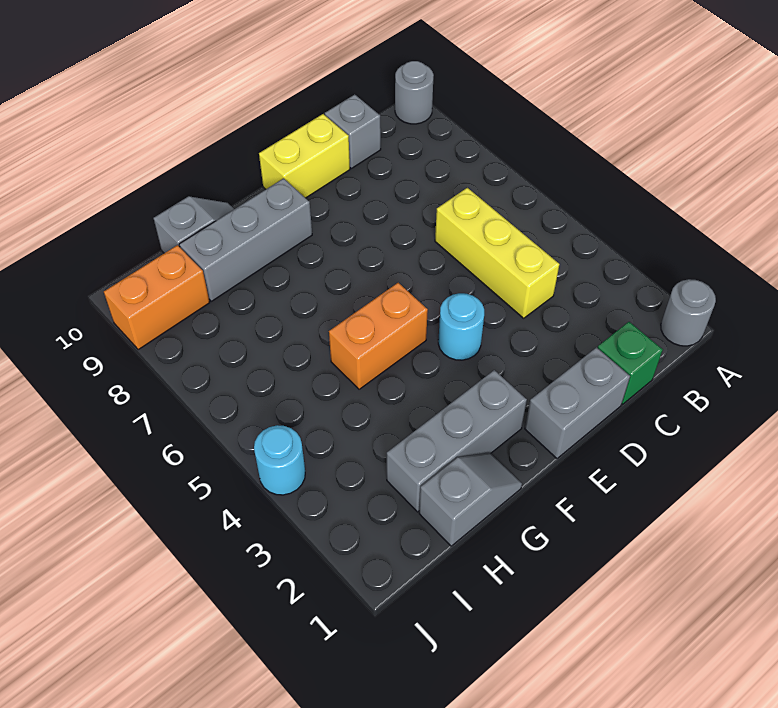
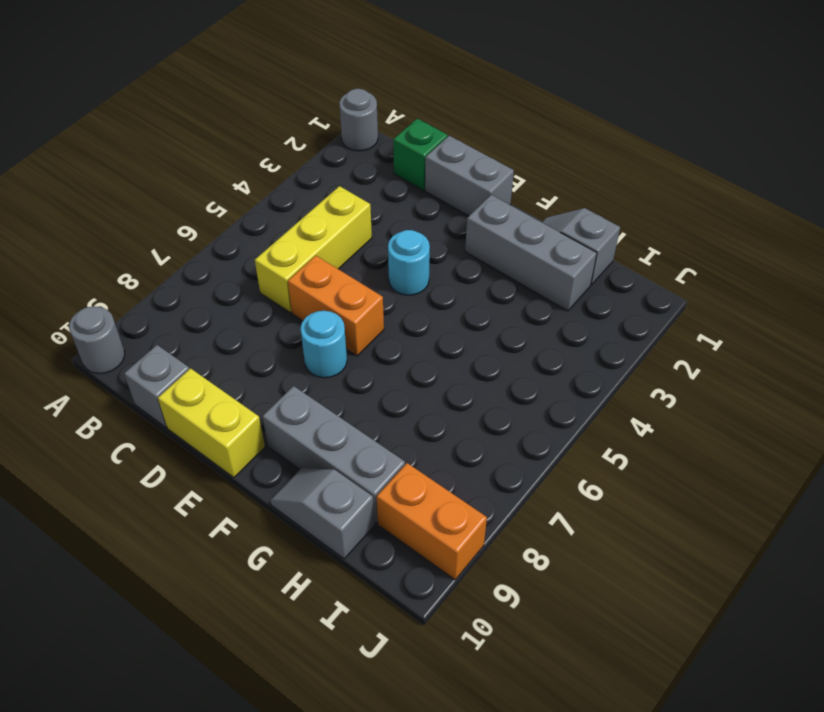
orange 1x2 brick [329,283,428,389] -> orange 1x2 brick moved to [288,256,384,356]
cyan 1x1 round brick [254,425,305,495] -> cyan 1x1 round brick moved to [301,311,347,378]

